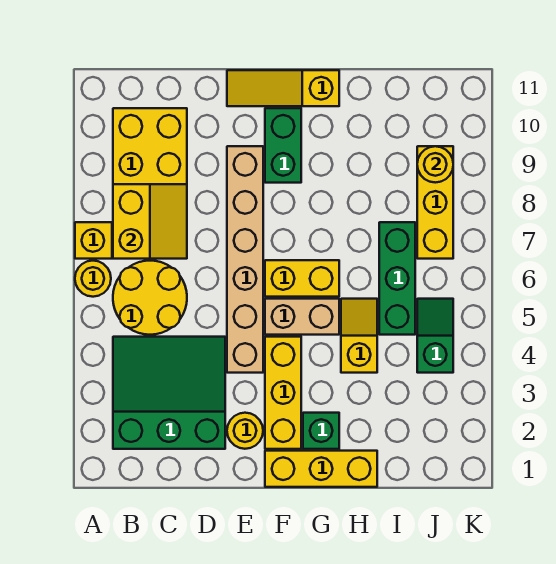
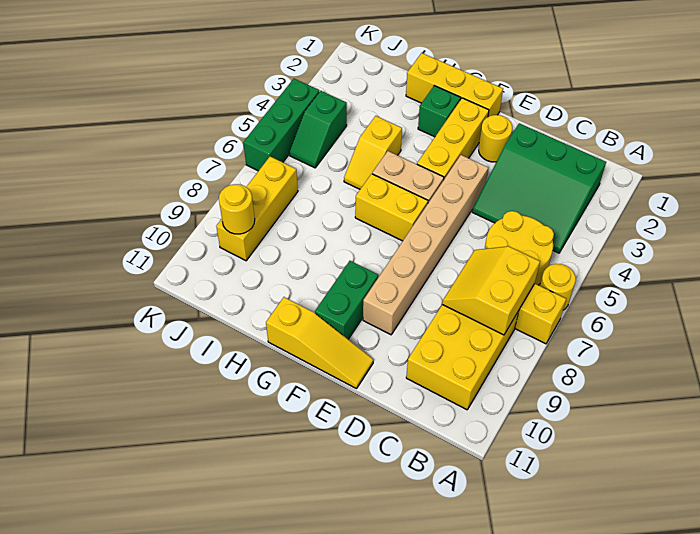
green 1x3 brick [379,222,415,335] -> green 1x3 brick moved to [243,79,319,171]

